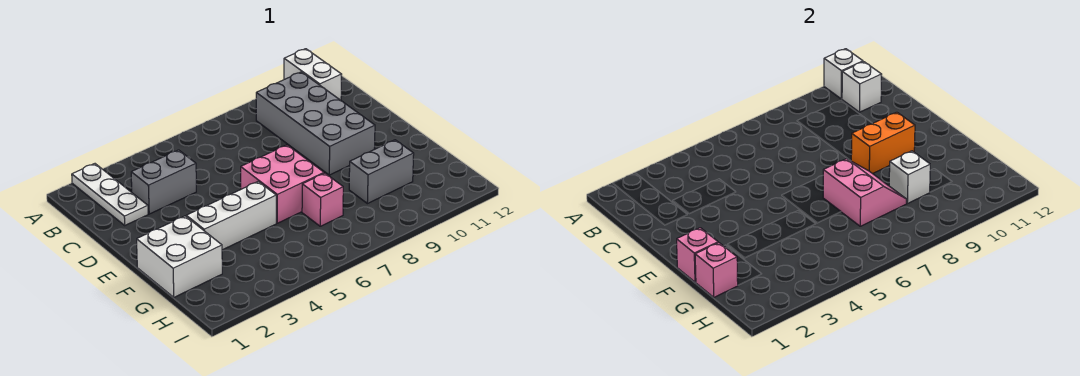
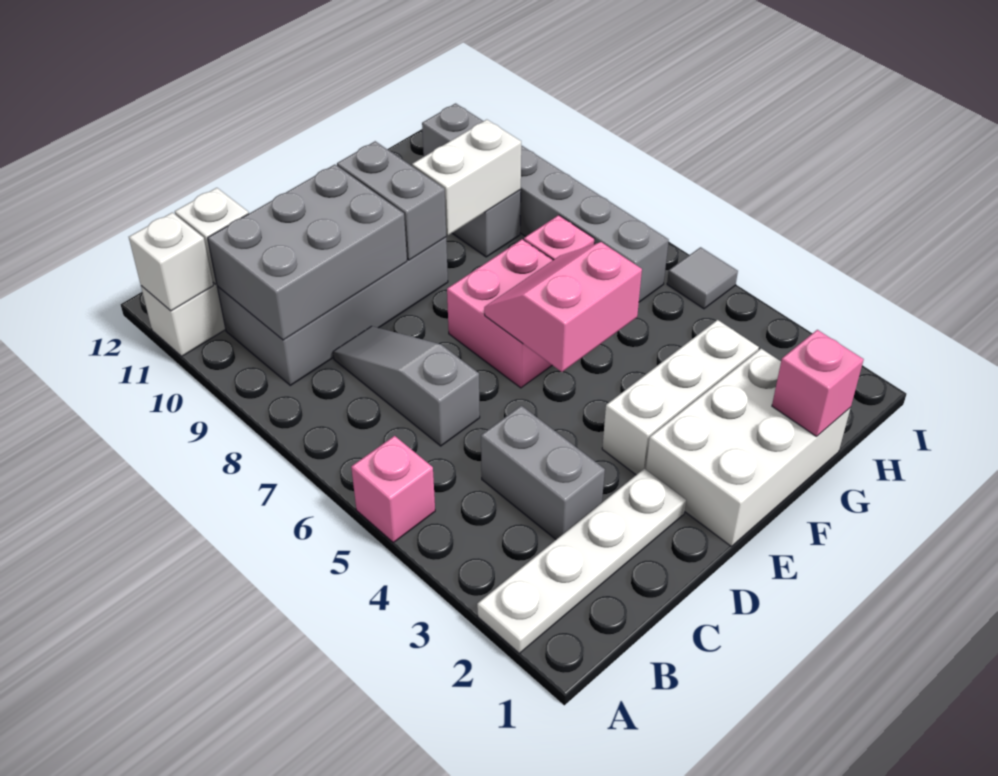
white 1x3 plate [72,164,148,225] -> white 1x4 plate [477,469,686,653]
none -> grey 2x3 brick [208,165,407,340]
none -> grey 1x3 slope [333,326,480,446]
orange 1x2 brick [851,112,915,174] -> grey 1x2 brick [337,141,446,260]
white 2x2 brick [137,216,222,297] -> white 2x3 brick [646,349,850,546]
pink 1x1 brick [677,228,718,282] -> pink 1x1 brick moved to [351,436,435,542]
white 1x3 brick [186,182,276,250] -> white 1x3 brick turned to [602,320,759,475]
pink 2x2 slope [823,159,906,226] -> pink 2x2 slope moved to [484,242,642,372]
white 1x1 brick [889,151,930,204] -> white 1x2 brick [412,120,521,235]
none -> grey 1x6 brick [422,103,669,302]
none -> grey 1x1 tile [667,247,738,309]

